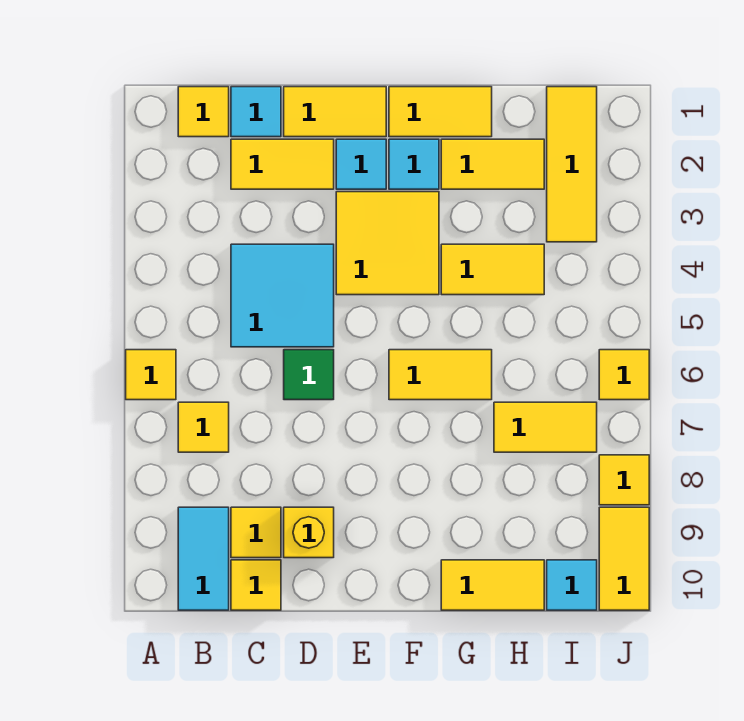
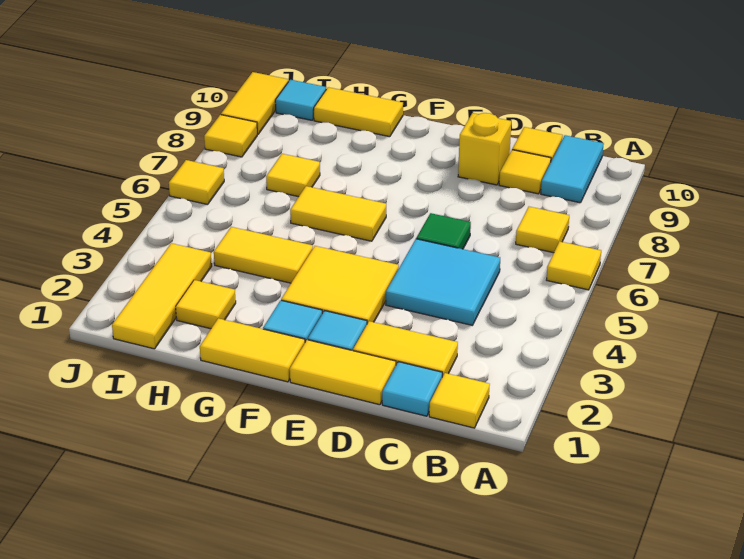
yellow 1x2 tile [441,139,544,189] -> yellow 1x1 tile [176,280,236,329]
yellow 1x2 tile [494,402,597,452] -> yellow 1x1 tile [266,154,320,197]

